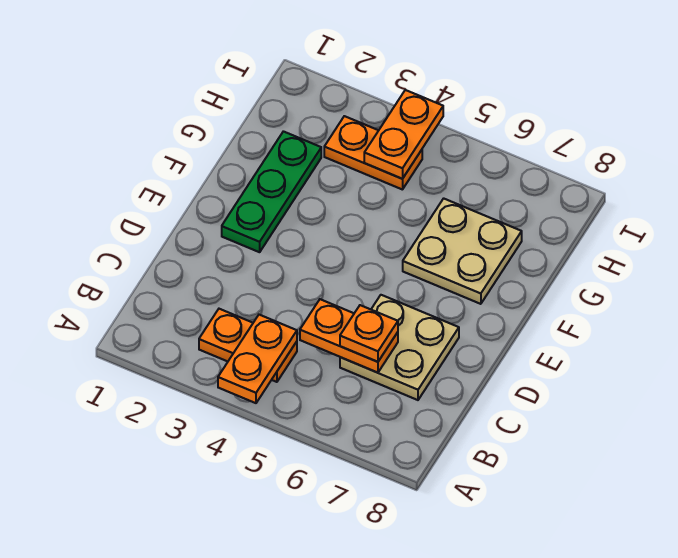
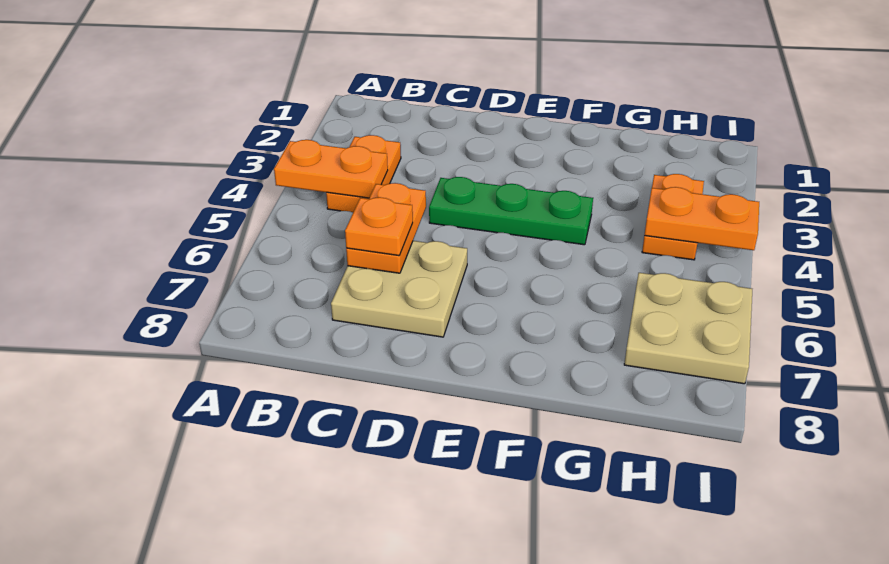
green 1x3 plate [222,131,321,252] -> green 1x3 plate moved to [429,177,593,245]
tan 2x2 plate [403,198,522,304] -> tan 2x2 plate moved to [624,273,752,384]

